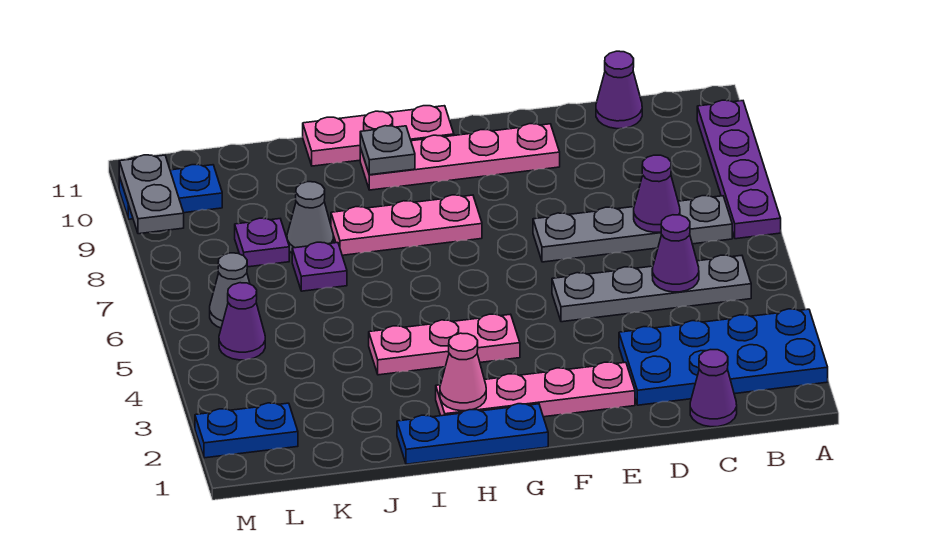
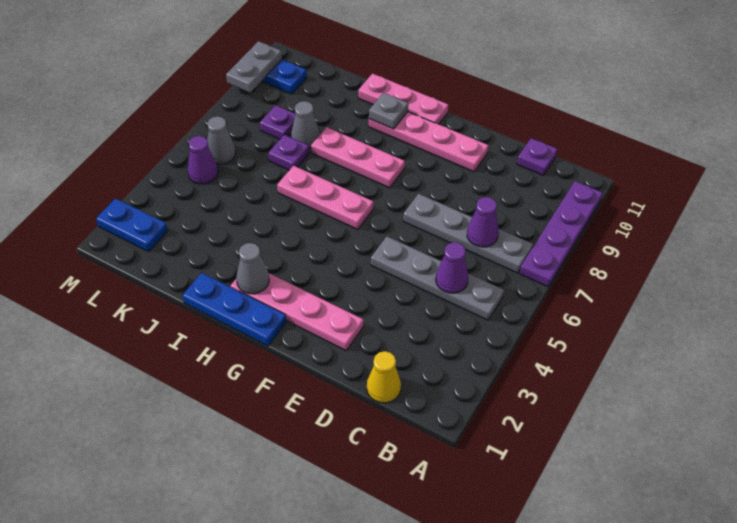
blue 2x4 plate [619,309,828,405] -> none
purple 1x1 cone [690,350,737,427] -> yellow 1x1 cone [367,351,401,403]
purple 1x1 cone [596,51,642,129] -> purple 1x1 plate [517,138,557,175]
pink 1x3 plate [369,314,520,375] -> pink 1x3 plate moved to [277,166,373,229]
pink 1x1 cone [440,333,486,411] -> grey 1x1 cone [236,243,269,294]

